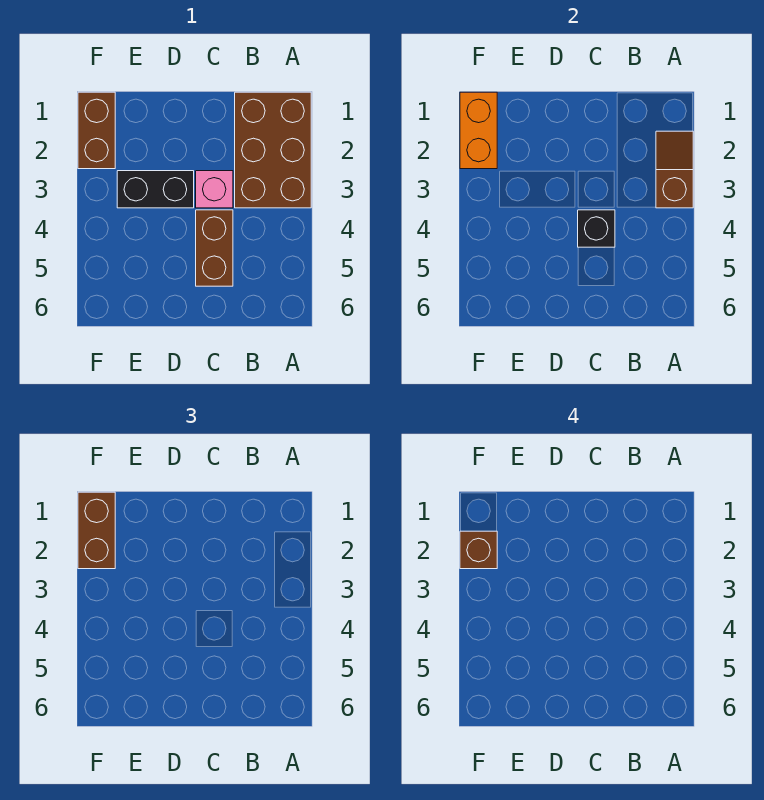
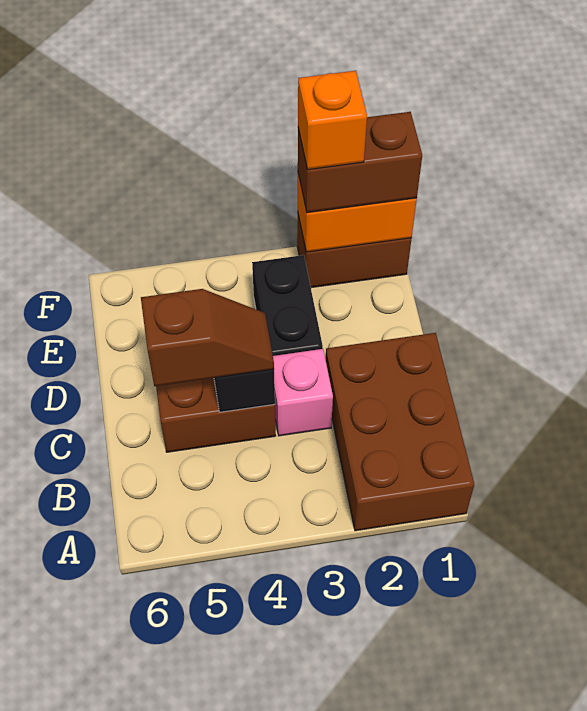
brown 2x3 brick [235,92,311,208] -> brown 2x3 brick turned to [326,333,474,531]
brown 1x2 slope [656,131,693,208] -> brown 1x2 slope moved to [141,289,274,386]
brown 1x1 brick [460,531,497,569] -> orange 1x1 brick [298,71,367,170]

